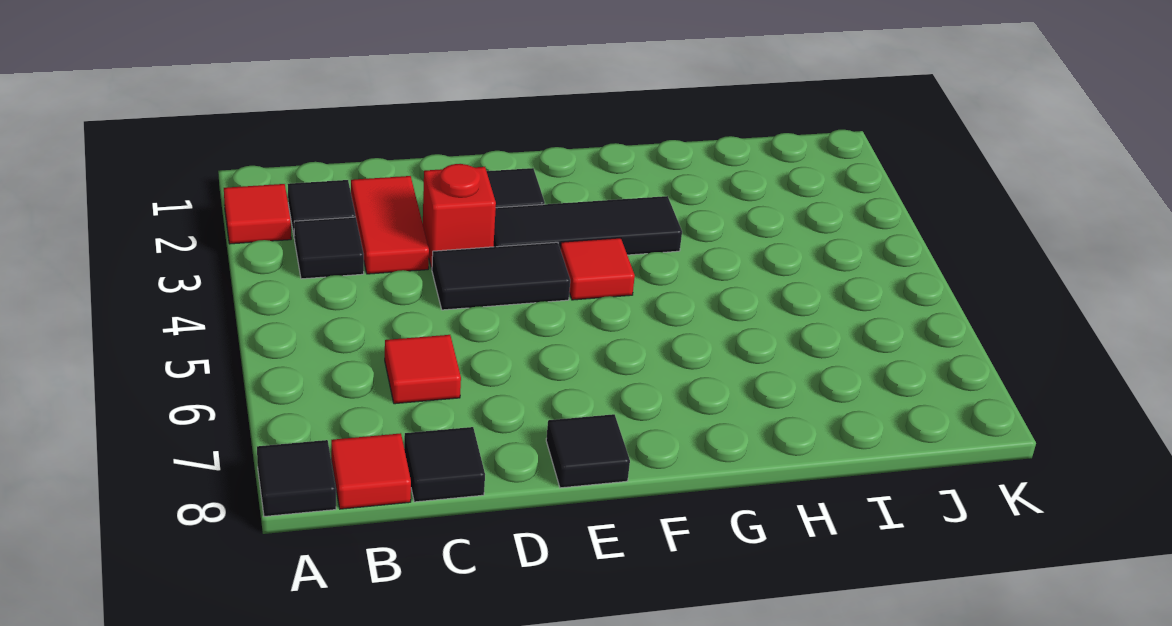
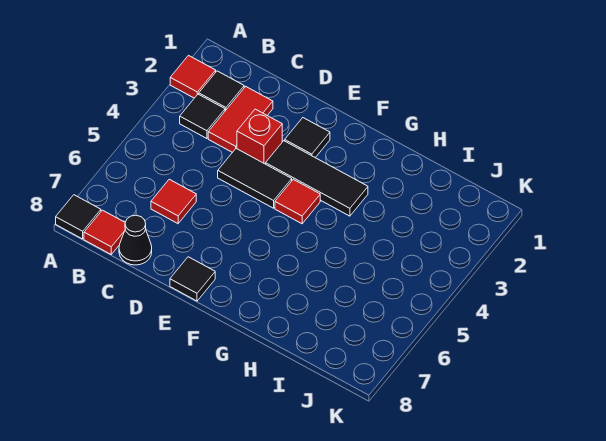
black 1x1 tile [404,427,485,502] -> black 1x1 cone [119,215,152,265]

